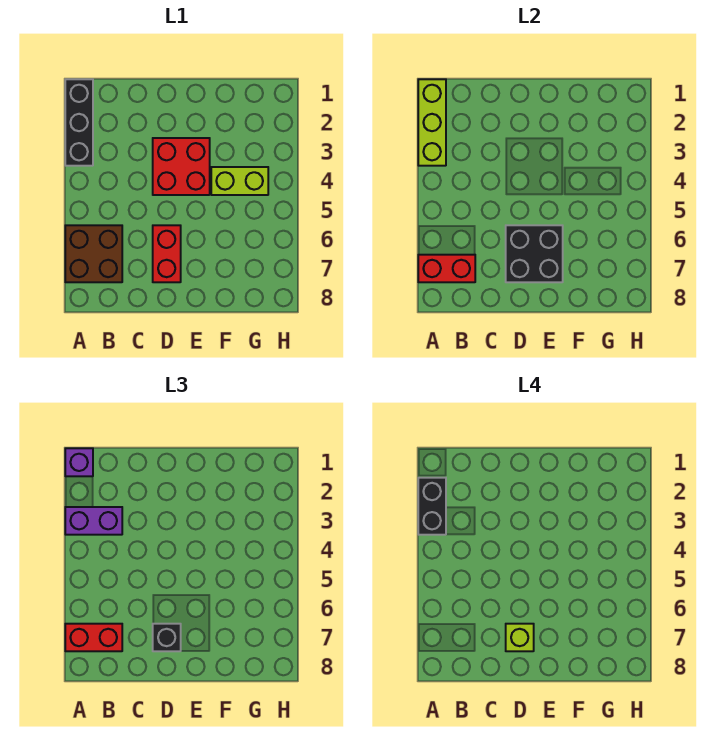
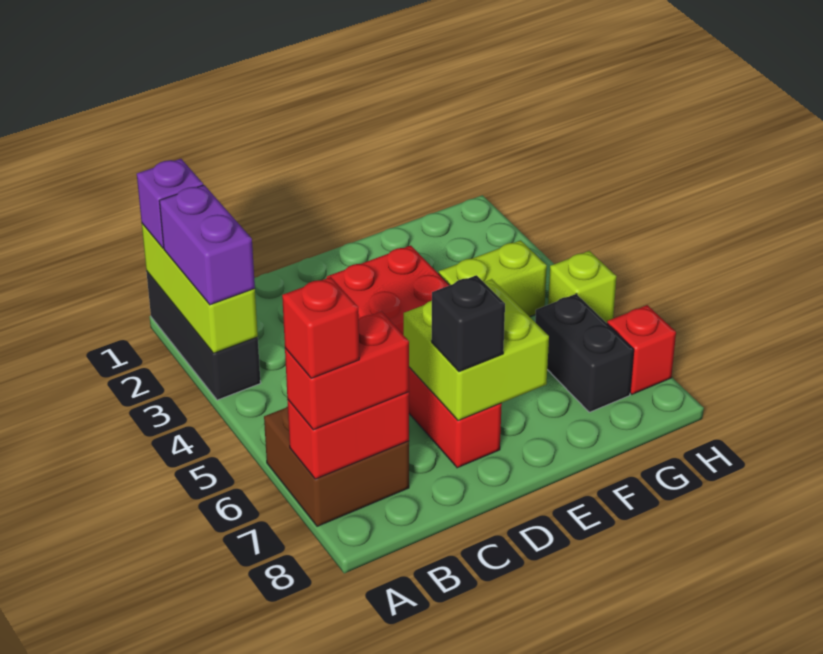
black 1x2 brick [418,478,446,535] -> black 1x2 brick moved to [535,294,634,412]
purple 1x2 brick [65,507,122,535] -> purple 1x2 brick turned to [159,185,255,305]
none -> red 1x1 brick [282,277,359,378]
black 2x2 brick [506,225,563,282] -> lime 2x2 brick [404,279,549,421]
lime 1x1 brick [506,624,534,651] -> lime 1x1 brick moved to [548,251,617,323]
none -> red 1x1 brick [607,305,676,394]

